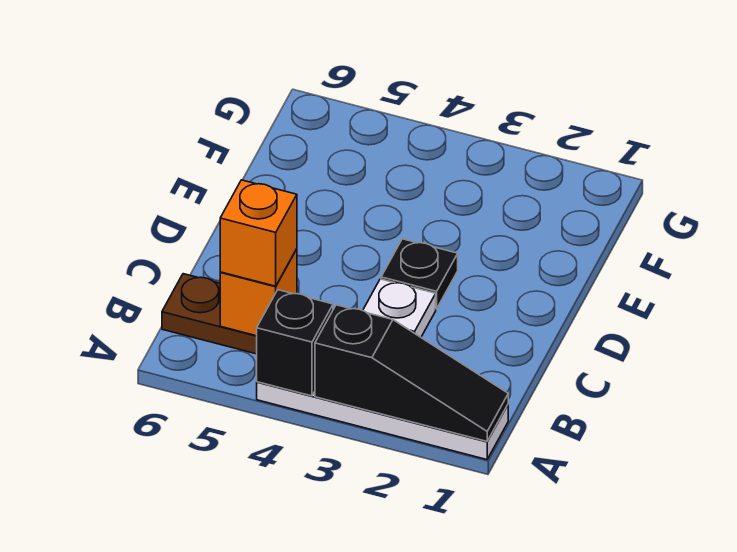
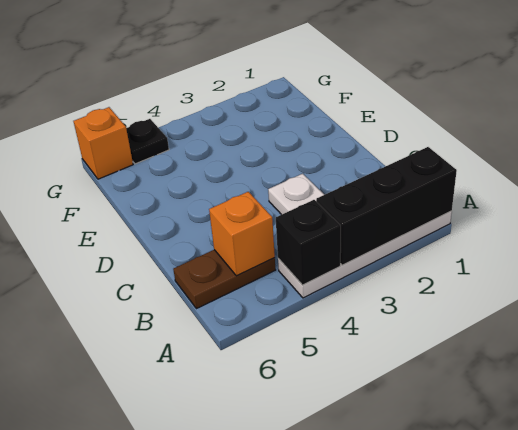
black 1x3 slope [315,305,508,441] -> black 1x3 brick [316,147,457,265]
orange 1x1 brick [220,180,297,286] -> orange 1x1 brick moved to [74,107,133,179]
black 1x1 plate [381,239,458,309] -> black 1x1 plate moved to [126,119,169,164]

